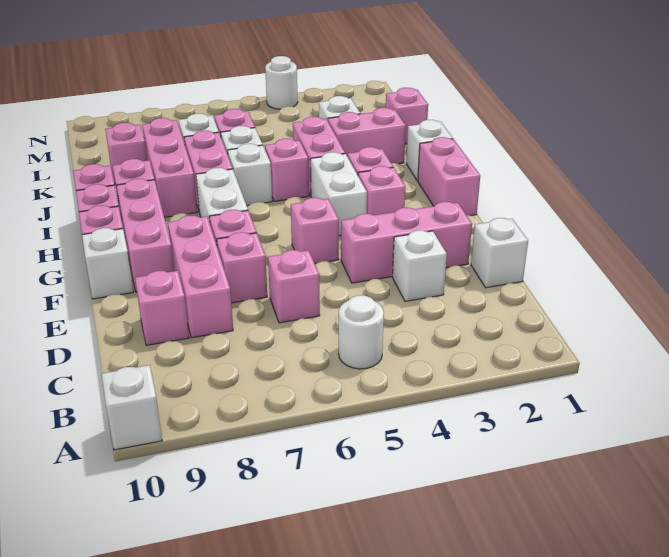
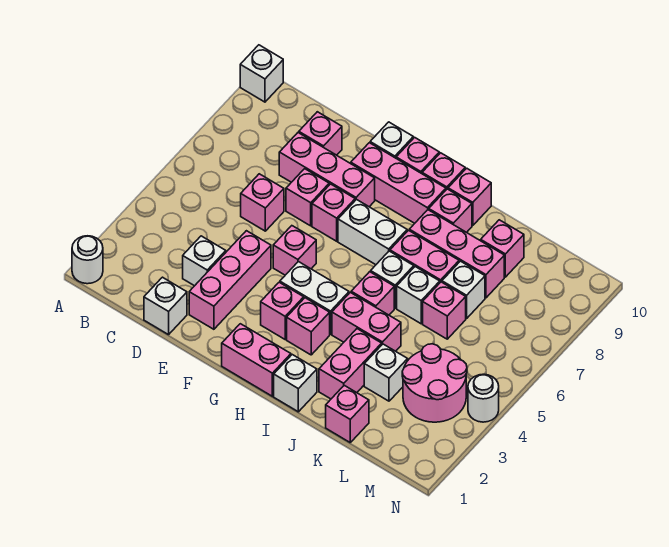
white 1x1 round brick [339,295,384,369] -> white 1x1 round brick moved to [72,236,103,284]
none -> pink 2x2 round brick [402,344,467,422]

